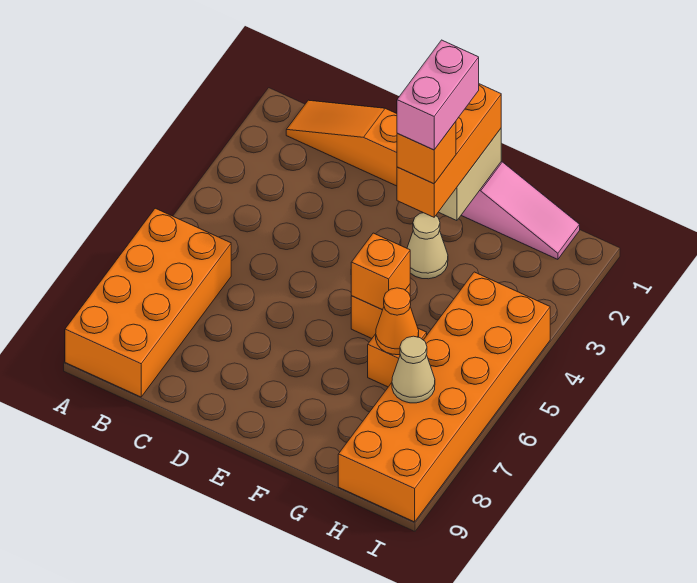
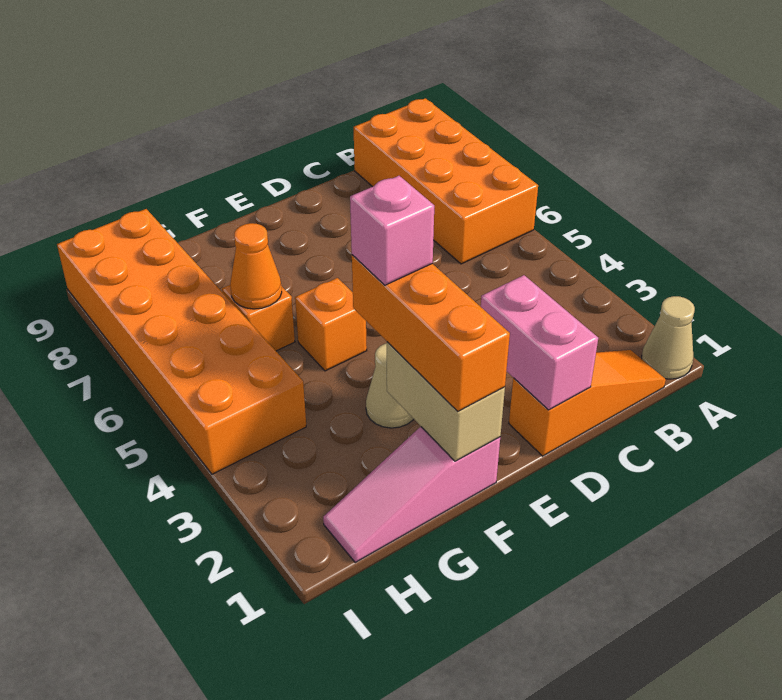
pink 1x2 brick [397,40,479,150] -> pink 1x2 brick moved to [481,275,598,410]
orange 1x1 brick [397,122,456,184] -> pink 1x1 brick [350,176,434,285]
orange 1x1 brick [351,233,410,310] -> none
tan 1x1 cone [392,336,435,403] -> tan 1x1 cone moved to [642,296,695,379]

